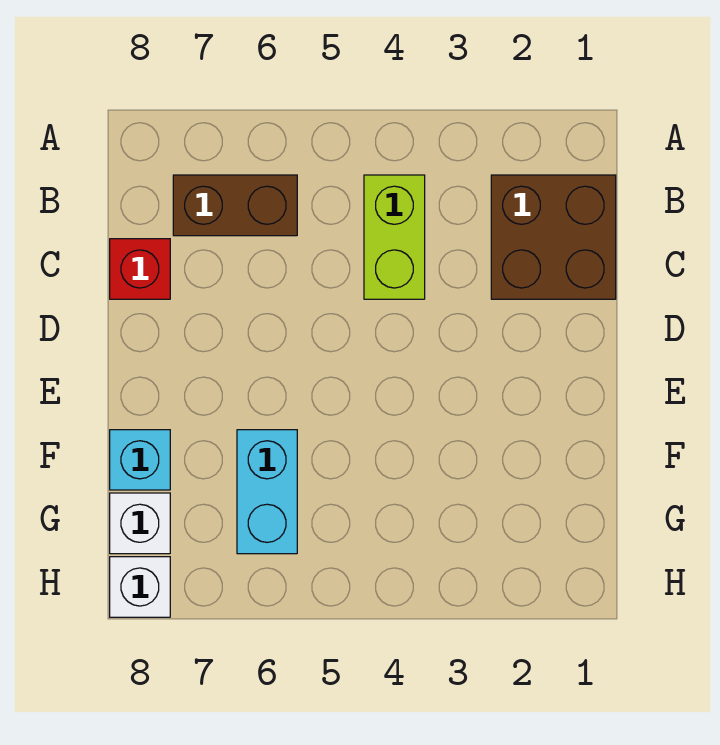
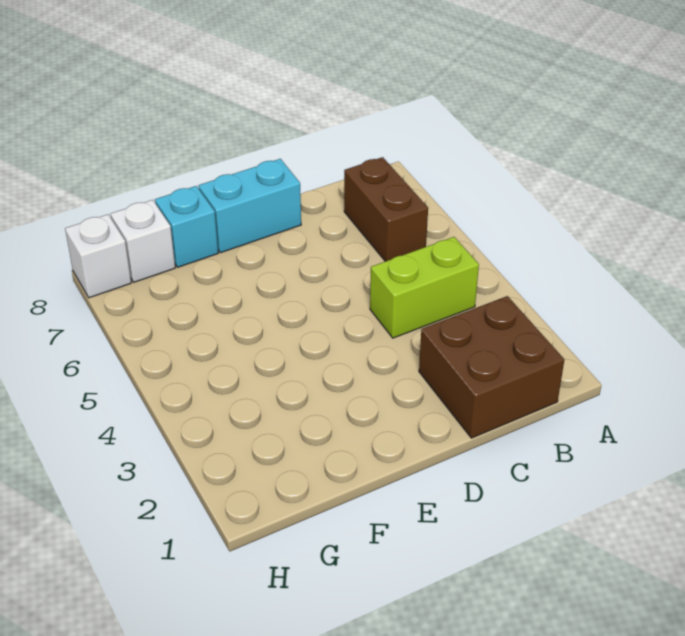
red 1x1 brick [110,239,170,299] -> none
cyan 1x2 brick [237,430,297,554] -> cyan 1x2 brick moved to [199,159,301,253]

